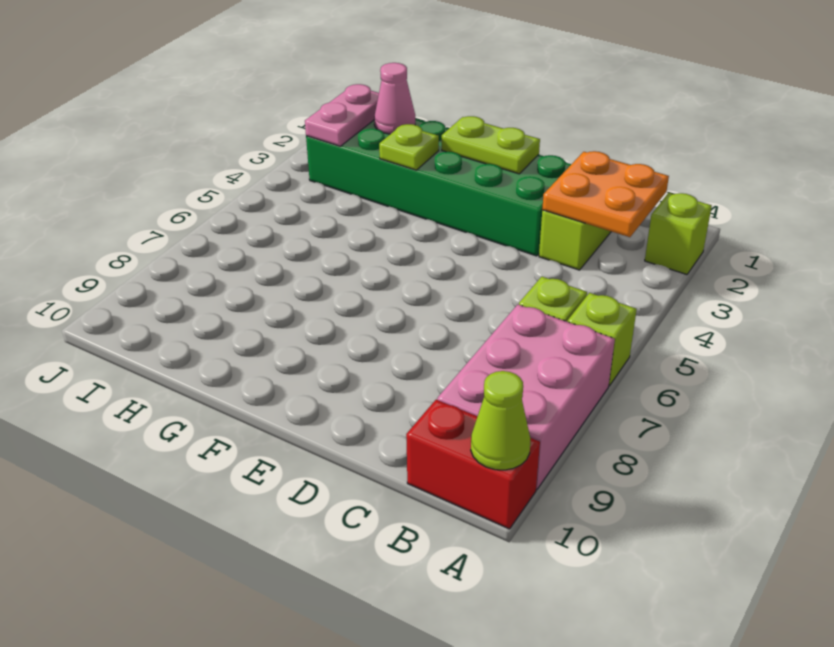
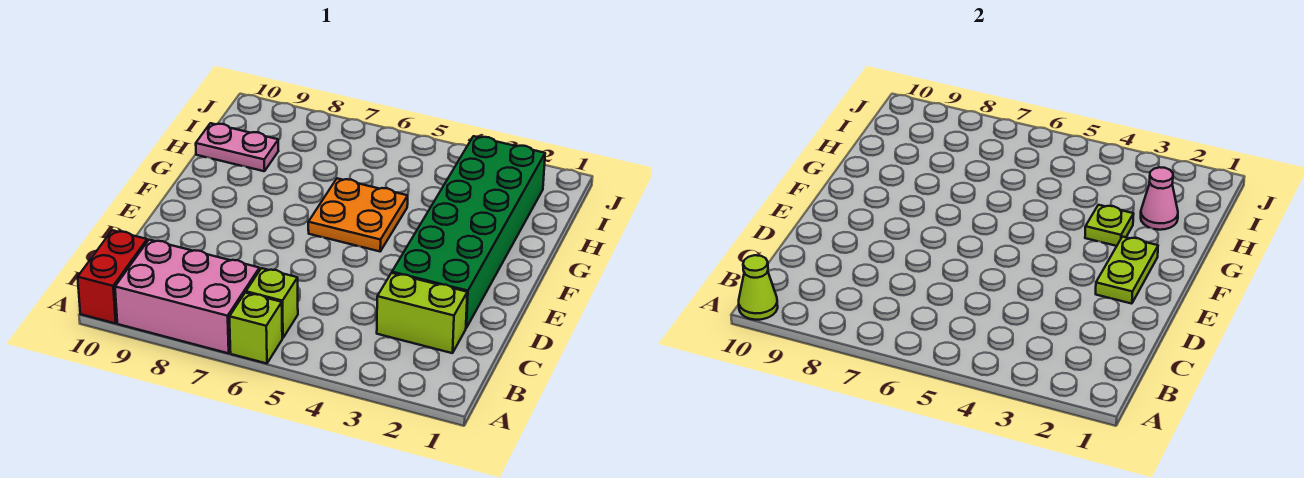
lime 1x1 brick [645,193,712,275] -> none
orange 2x2 plate [542,151,669,237] -> orange 2x2 plate moved to [308,178,408,251]
pink 1x2 plate [305,84,379,146] -> pink 1x2 plate moved to [196,123,278,171]

